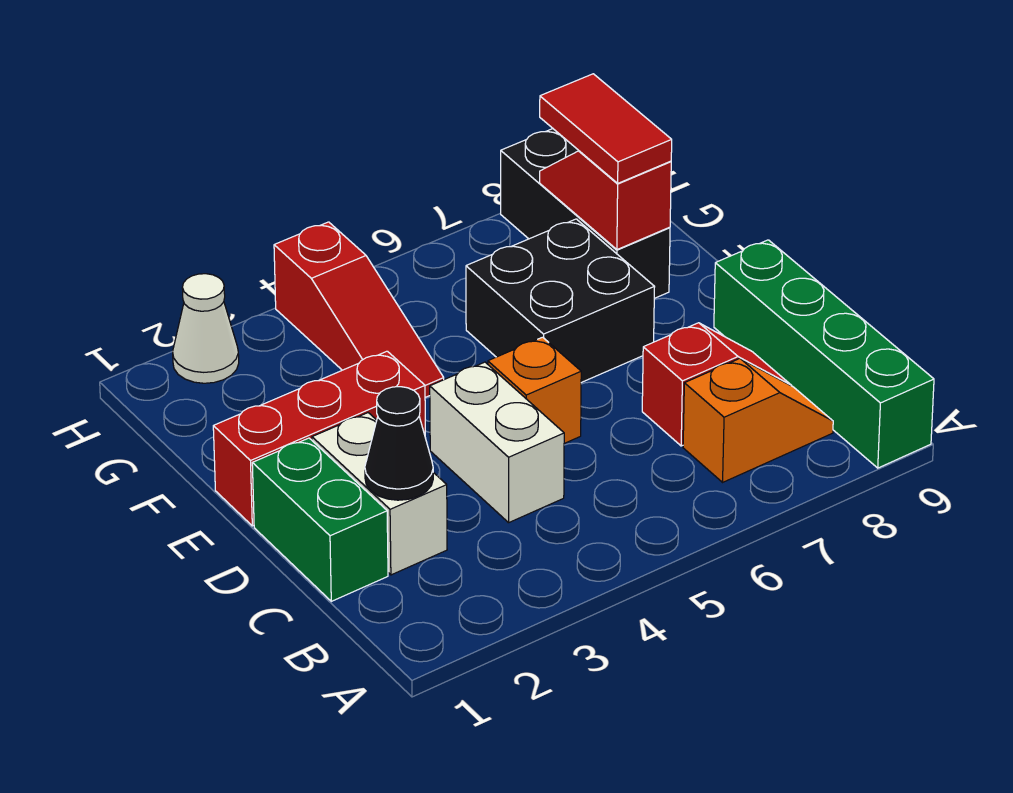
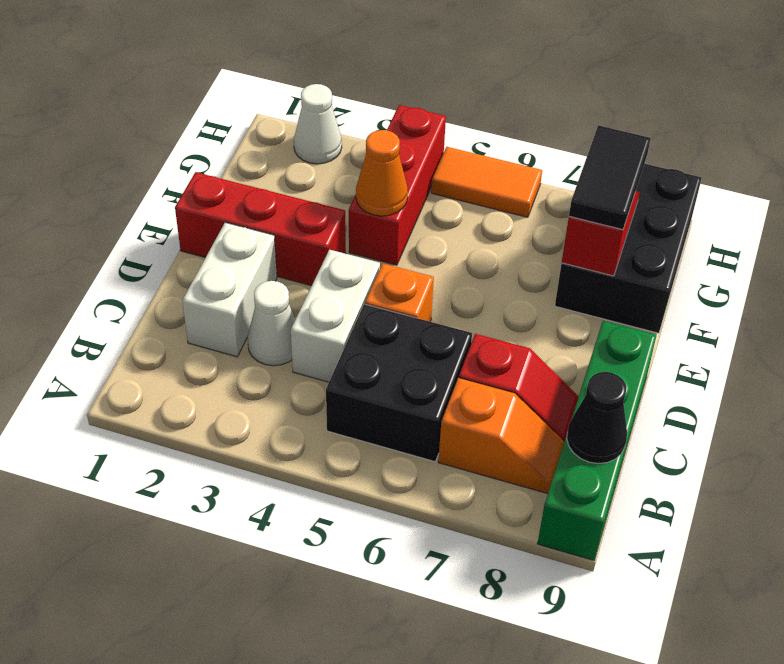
green 1x2 brick [252,438,388,601] -> none
black 1x1 cone [365,387,433,500] -> black 1x1 cone moved to [567,372,627,464]
none -> white 1x1 cone [247,281,295,366]
black 2x2 brick [466,219,654,383] -> black 2x2 brick moved to [326,304,472,462]
red 1x3 slope [274,222,444,397] -> red 1x3 brick [349,105,446,265]
none -> orange 1x1 cone [356,130,408,216]
black 1x3 brick [501,129,670,298] -> black 2x3 brick [555,164,702,333]
red 1x2 tile [540,74,672,183] -> black 1x2 tile [569,125,651,230]
none -> orange 1x2 tile [431,147,542,217]

